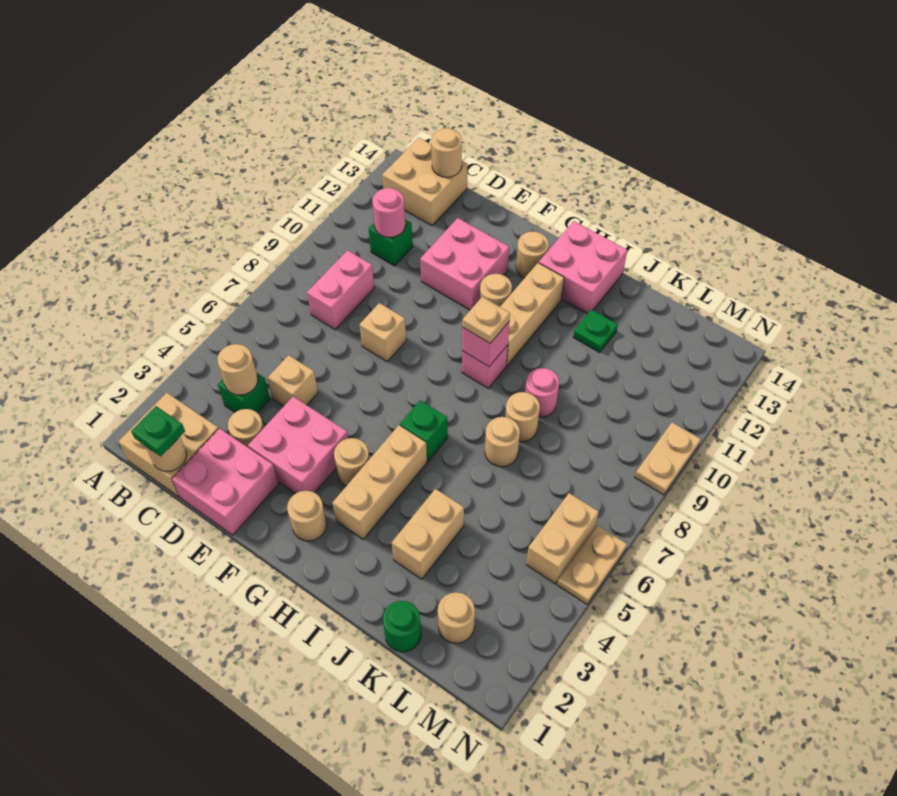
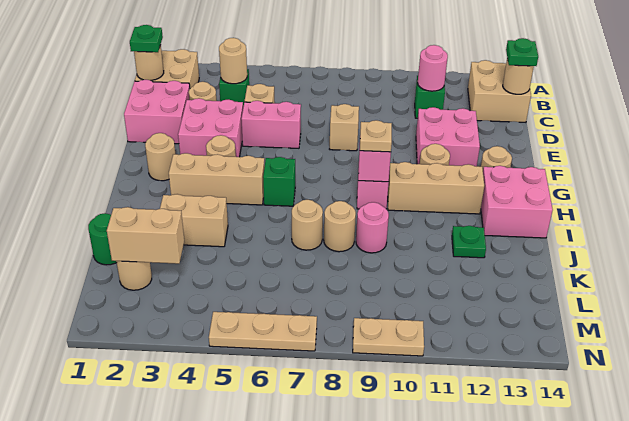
pink 1x2 brick [307,250,374,330] -> pink 1x2 brick moved to [241,101,301,148]
none -> green 1x1 plate [506,38,538,66]
tan 1x2 brick [526,493,599,584] -> tan 1x2 brick moved to [107,207,184,264]
tan 1x2 plate [557,526,627,604] -> tan 1x3 plate [209,312,317,351]

